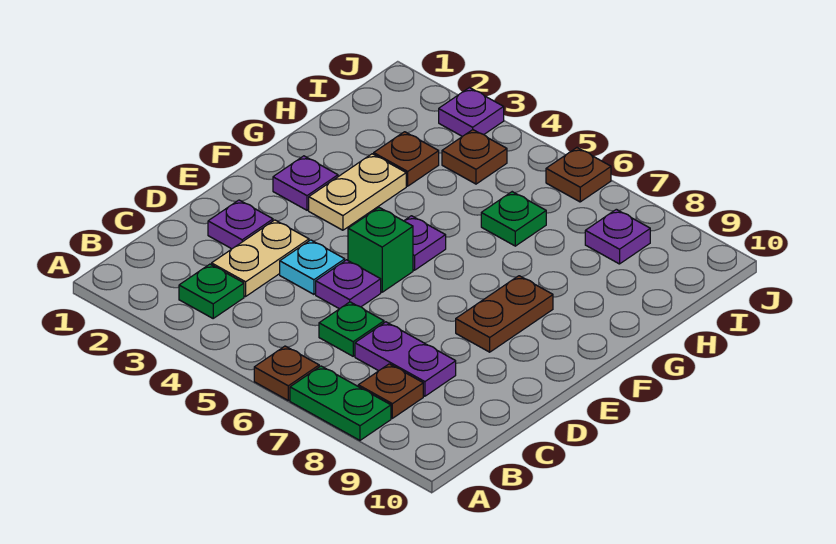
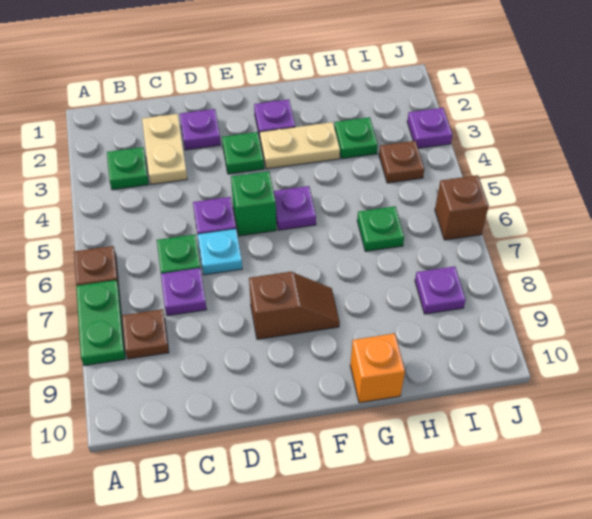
tan 1x2 plate [212,220,309,296] -> tan 1x2 plate turned to [142,114,187,184]
purple 1x2 plate [355,322,456,396] -> purple 1x1 plate [161,268,207,316]
cyan 1x1 plate [280,240,345,294] -> cyan 1x1 plate moved to [198,229,242,275]
none -> green 1x1 plate [222,132,264,174]
brown 1x2 plate [456,276,553,352] -> brown 1x2 slope [249,272,340,339]
none -> orange 1x1 brick [350,333,405,403]
brown 1x1 plate [374,132,439,186] -> green 1x1 plate [334,117,378,159]
brown 1x1 plate [546,148,611,202] -> brown 1x1 brick [435,175,489,240]

